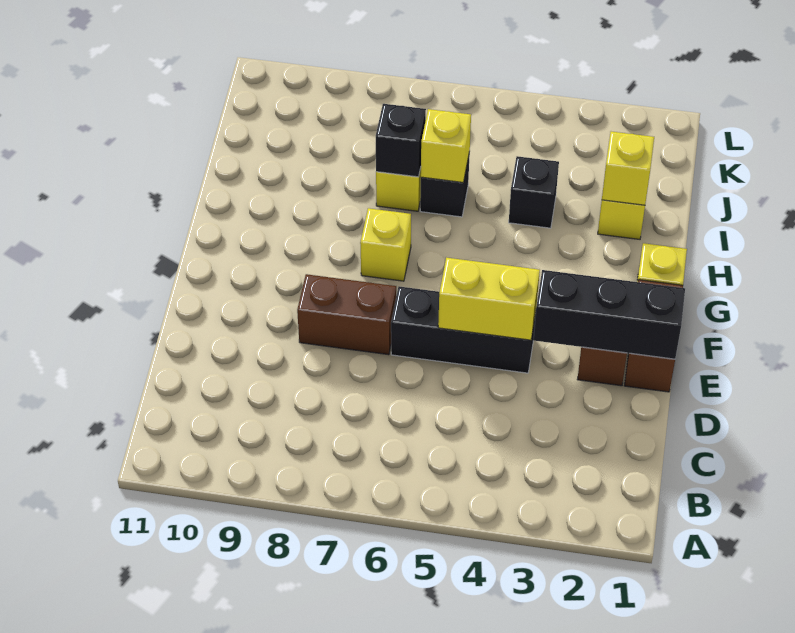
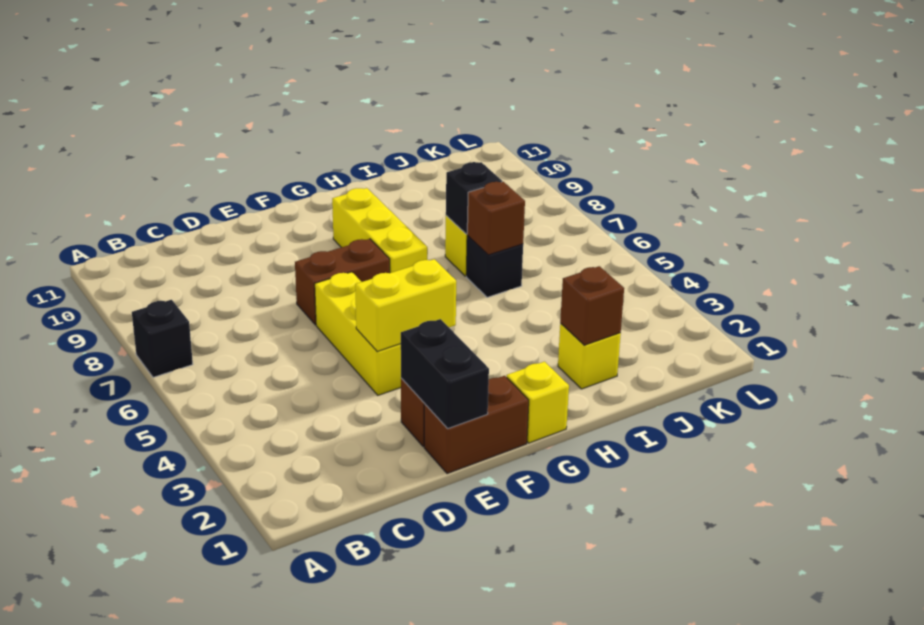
black 1x3 brick [533,270,685,359] -> black 1x2 brick [401,319,489,429]
black 1x3 brick [391,286,536,373] -> yellow 1x3 brick [315,272,401,395]
yellow 1x2 brick [438,258,540,340] -> yellow 1x2 brick turned to [355,259,456,351]
brown 1x2 brick [297,274,396,355] -> brown 1x2 brick turned to [295,239,390,325]
yellow 1x1 brick [360,208,411,281] -> yellow 1x3 brick [332,188,427,273]
yellow 1x1 brick [602,132,654,205] -> brown 1x1 brick [560,266,624,345]
black 1x1 brick [509,156,559,228] -> black 1x1 brick moved to [132,300,193,377]
yellow 1x1 brick [421,109,471,183] -> brown 1x1 brick [467,182,525,255]

